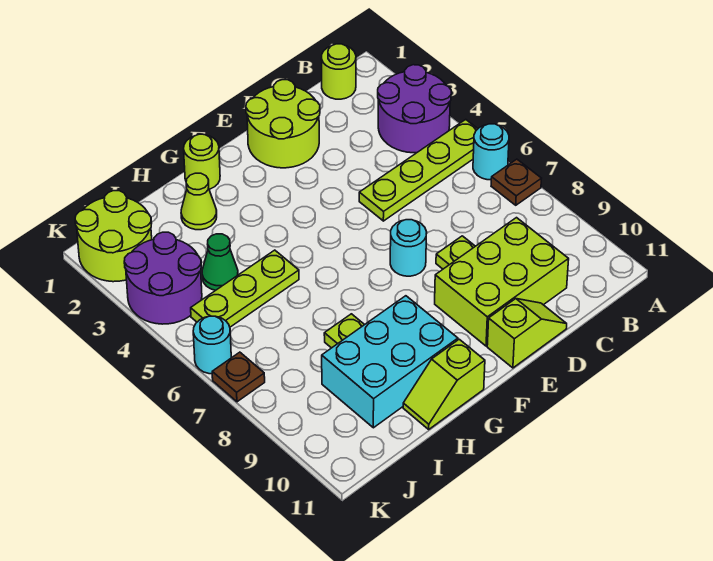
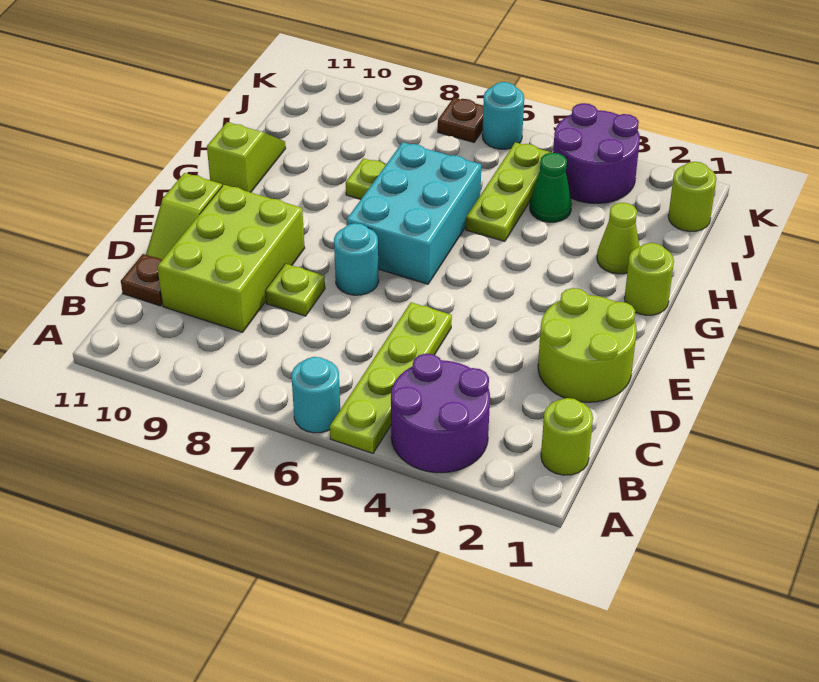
brown 1x1 plate [491,159,542,205] -> brown 1x1 plate moved to [121,254,162,306]
cyan 2x3 brick [322,296,458,428] -> cyan 2x3 brick moved to [347,142,481,284]
lime 2x2 round brick [75,191,152,282] -> lime 1x1 round brick [668,162,716,232]

